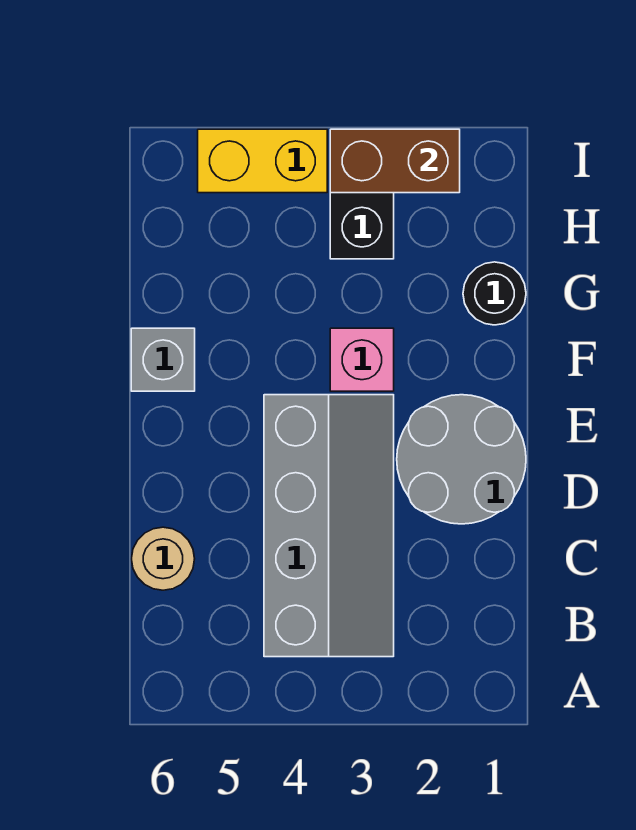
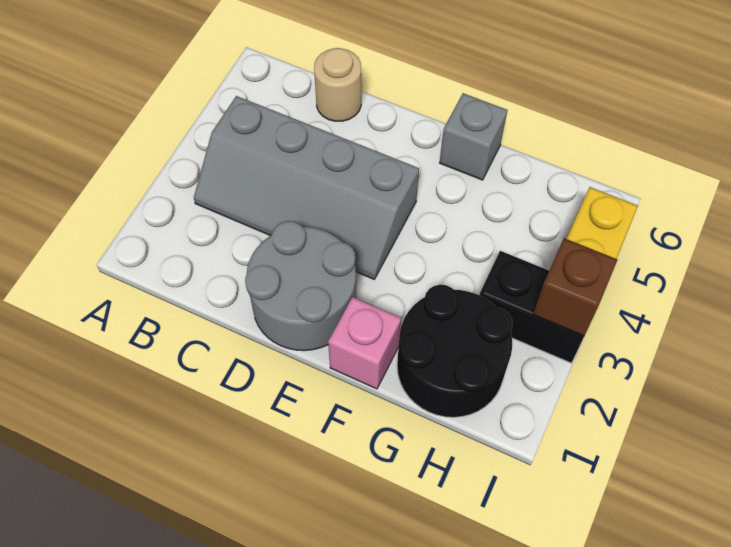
pink 1x1 brick [330,328,394,391] -> pink 1x1 brick moved to [328,297,401,389]
black 1x1 round brick [463,262,526,325] -> black 2x2 round brick [397,285,512,417]
brown 1x2 brick [330,129,460,193] -> brown 1x1 brick [533,238,617,336]

